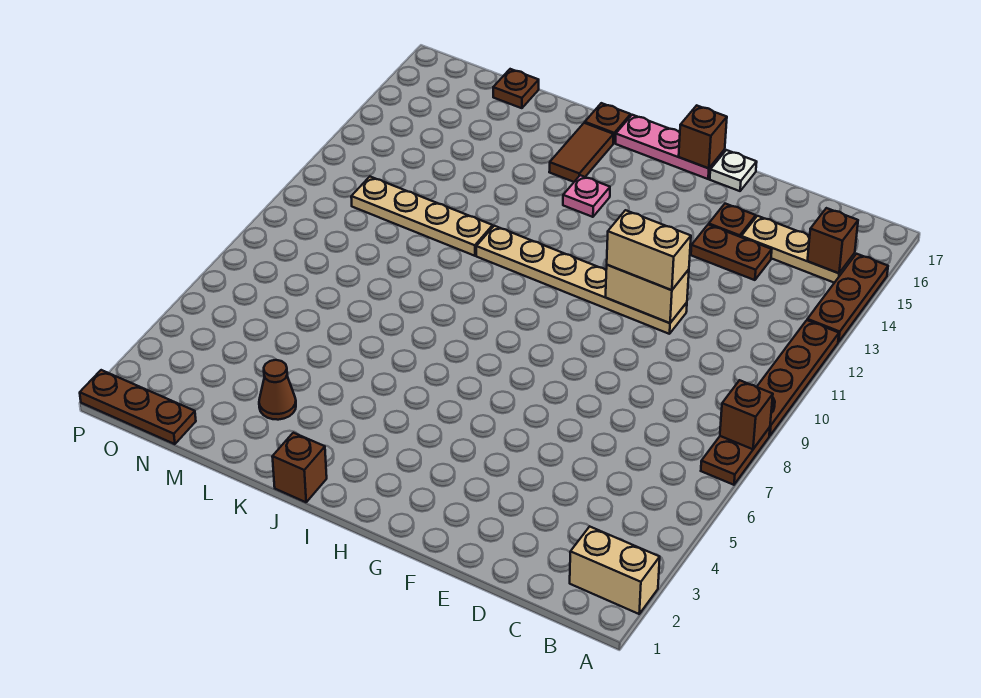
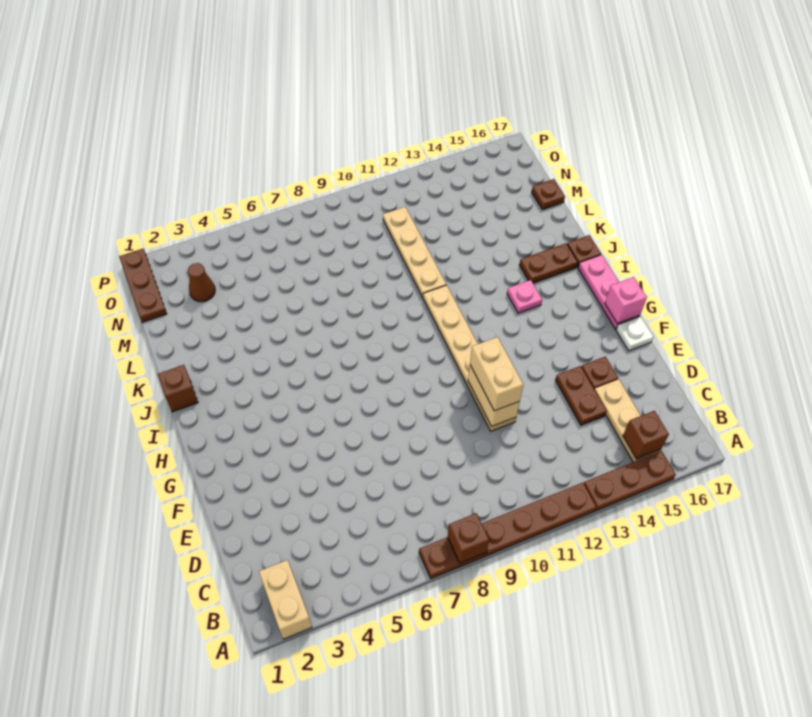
brown 1x1 brick [679,105,727,168] -> pink 1x1 brick [605,277,647,324]
brown 1x2 tile [549,123,614,182] -> brown 1x2 plate [519,243,578,283]
brown 1x1 cone [259,360,296,420] -> brown 1x1 cone moved to [188,263,215,302]

